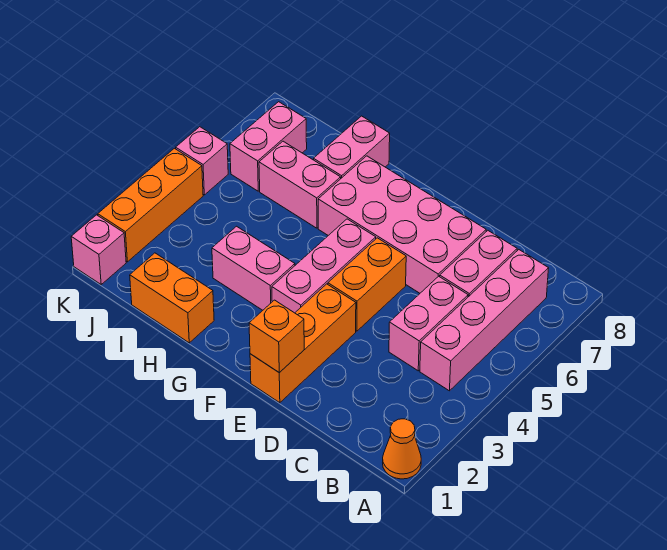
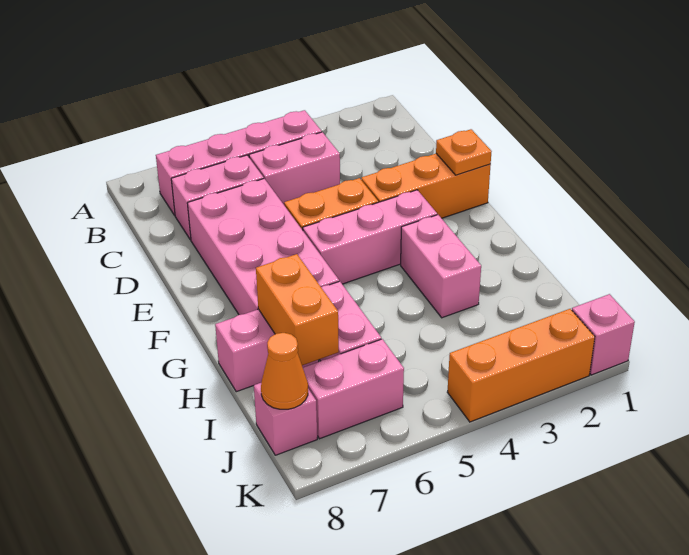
orange 1x1 cone [383,419,421,479] -> orange 1x1 cone moved to [261,333,308,409]
orange 1x1 brick [249,300,304,373] -> orange 1x1 plate [436,129,492,175]
orange 1x2 brick [130,253,214,343] -> orange 1x2 brick moved to [256,254,339,365]
pink 1x1 brick [176,127,228,195] -> pink 1x1 brick moved to [254,383,317,455]

